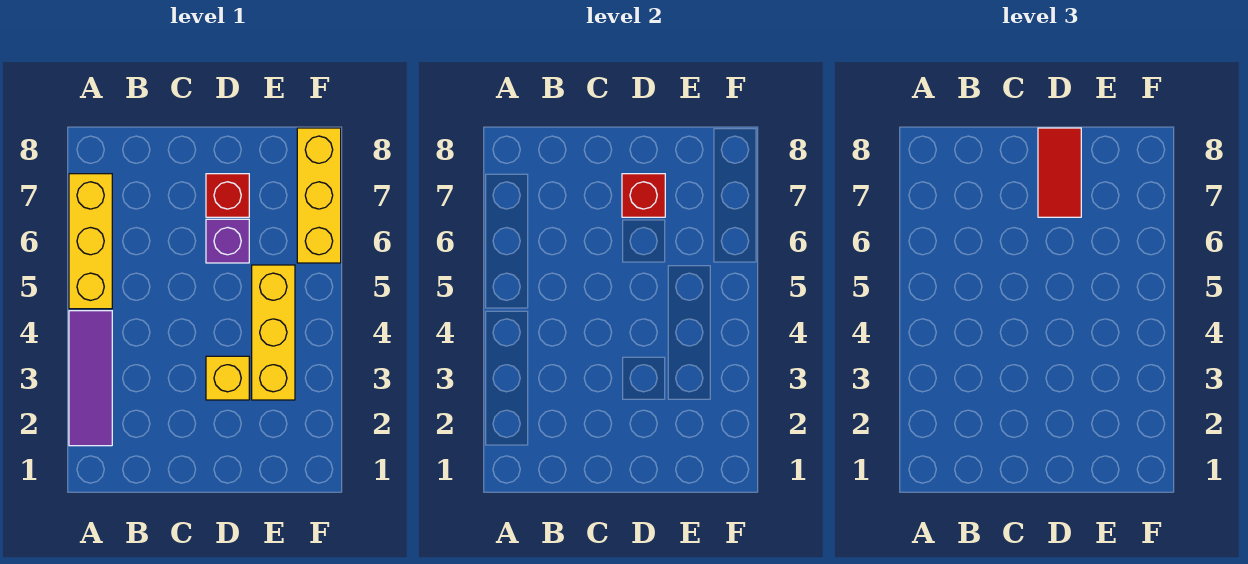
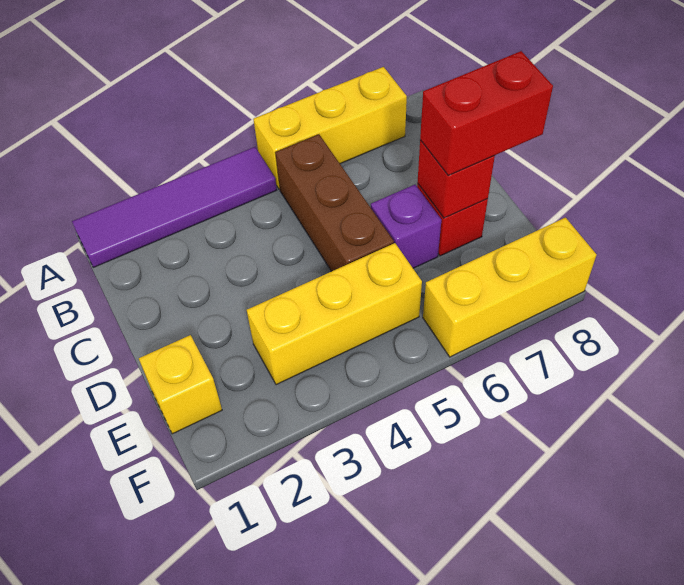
purple 1x3 tile [69,311,112,446] -> purple 1x4 tile [72,147,277,267]
none -> brown 1x3 brick [275,134,394,271]
yellow 1x1 brick [206,356,249,400] -> yellow 1x1 brick moved to [139,335,222,434]
red 1x2 tile [1038,128,1081,217] -> red 1x2 brick [420,51,553,175]

